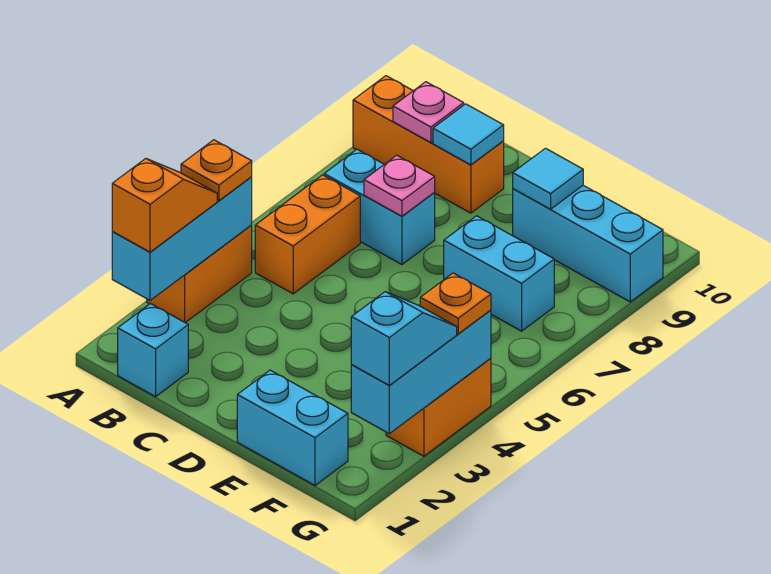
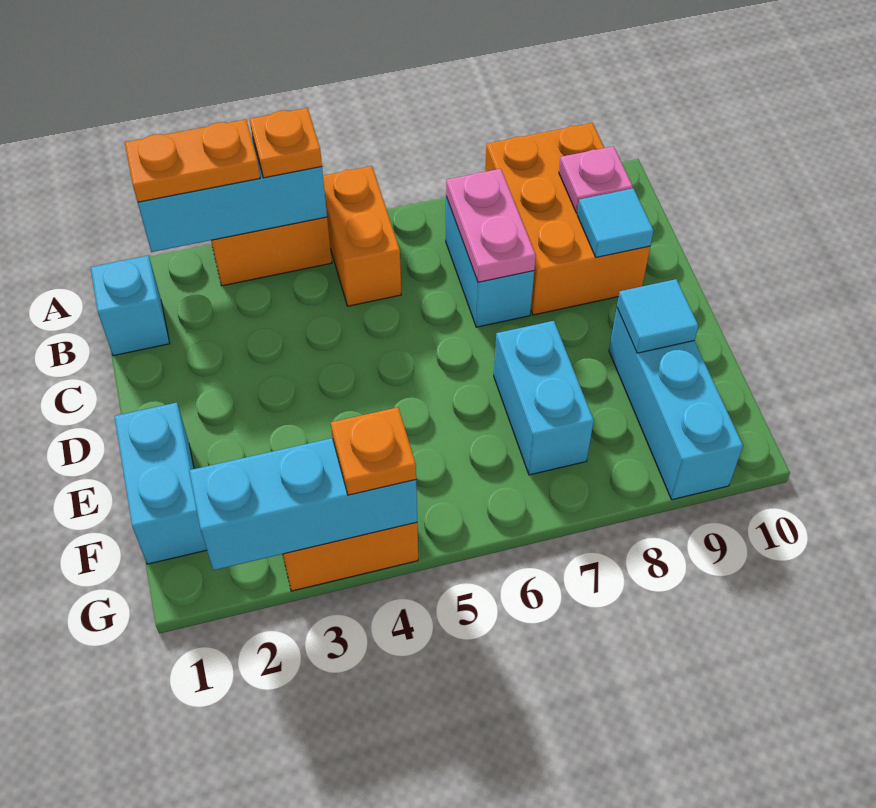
orange 1x2 slope [112,159,217,252] -> orange 1x2 plate [125,119,260,202]
orange 1x3 brick [353,76,504,213] -> orange 2x3 brick [485,123,650,315]
orange 1x2 brick [255,175,360,294] -> orange 1x2 brick turned to [323,166,401,306]
pink 1x1 plate [364,155,435,216] -> pink 1x2 plate [446,169,536,282]
cyan 1x2 slope [351,292,457,385] -> none

